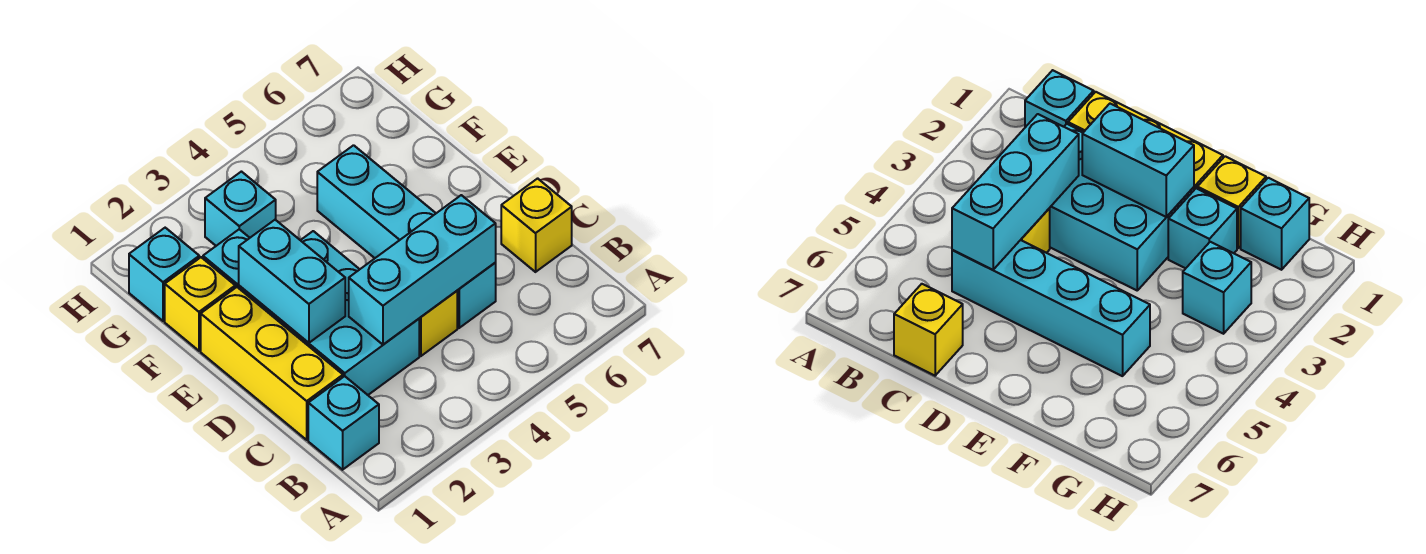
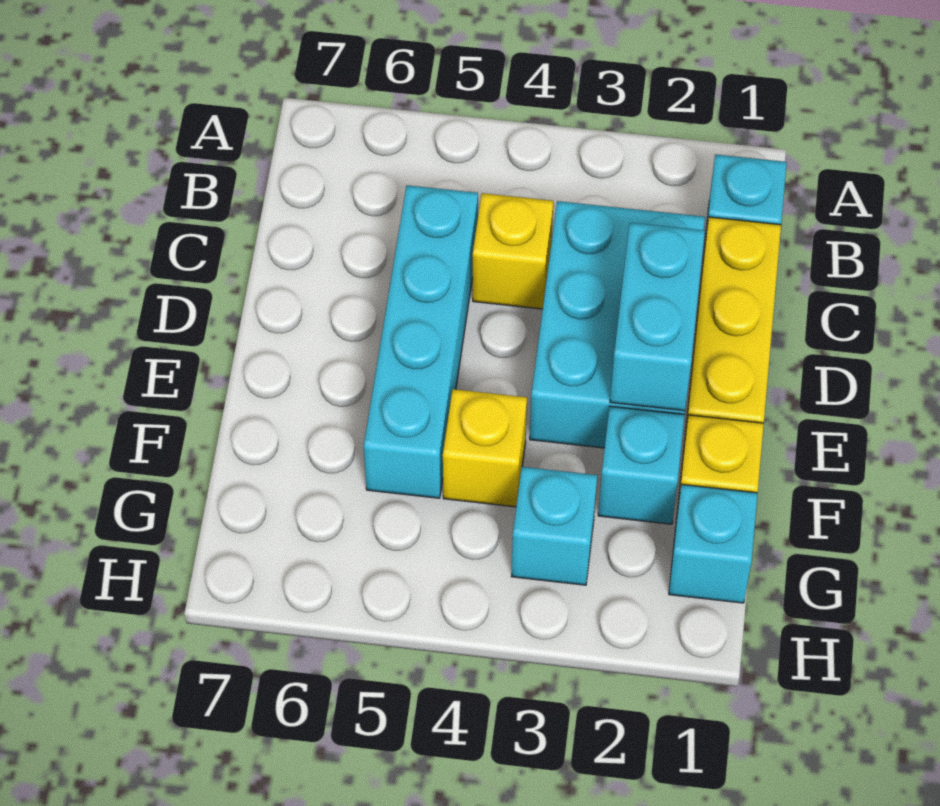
cyan 1x3 brick [349,195,496,344] -> none
yellow 1x1 brick [501,178,572,272] -> yellow 1x1 brick moved to [443,389,527,507]

